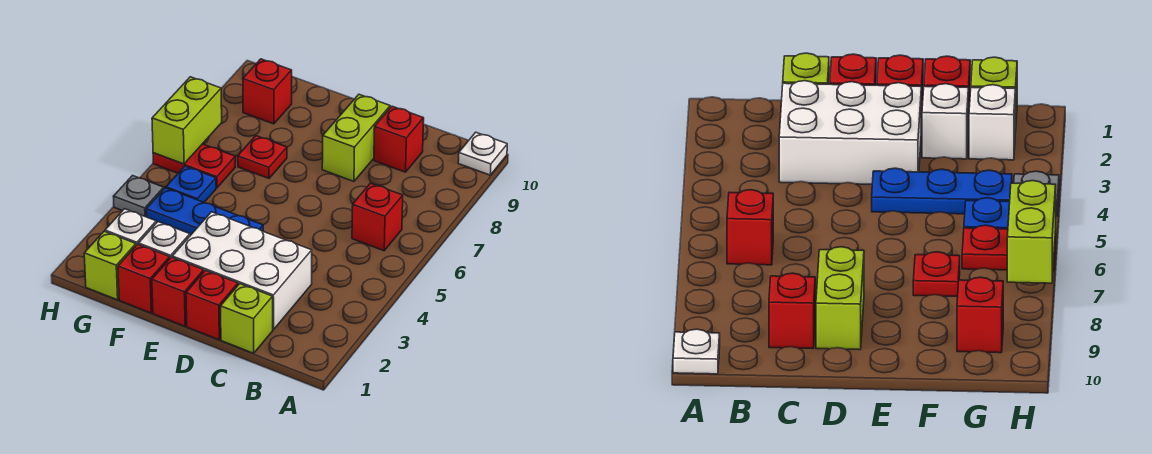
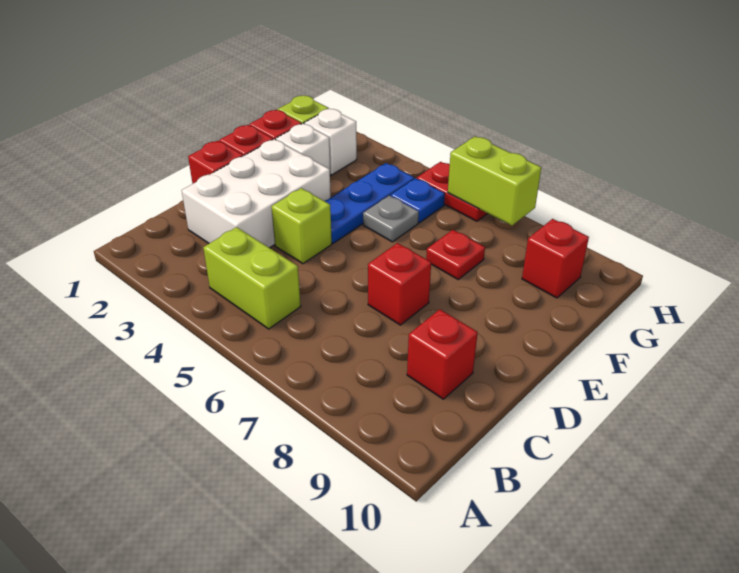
white 1x1 plate [458,132,507,175] -> none
red 1x1 brick [352,183,403,251] -> red 1x1 brick moved to [368,243,431,325]
lime 1x1 brick [221,284,273,353] -> lime 1x1 brick moved to [271,188,332,264]
lime 1x2 brick [322,94,390,181] -> lime 1x2 brick moved to [203,227,301,329]
red 1x2 plate [153,144,235,188] -> red 1x2 plate turned to [417,162,488,221]
grey 1x1 plate [113,176,164,217] -> grey 1x1 plate moved to [363,196,419,242]

